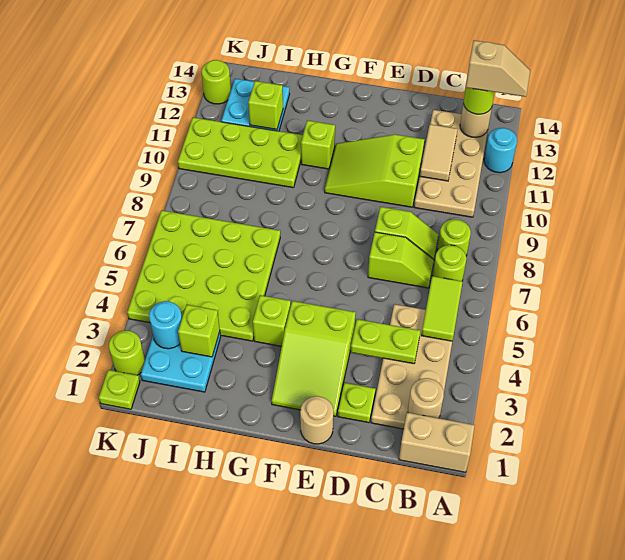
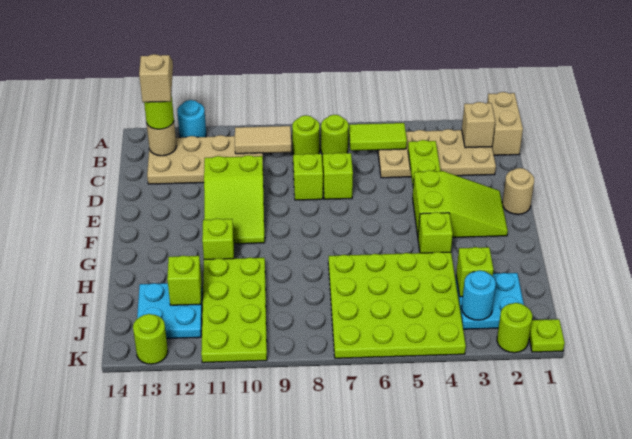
tan 1x1 round brick [408,378,444,418] -> tan 1x1 brick [462,102,495,148]
tan 1x2 tile [420,124,458,181] -> tan 1x2 tile moved to [235,126,291,154]
lime 1x1 plate [338,383,375,423] -> none

